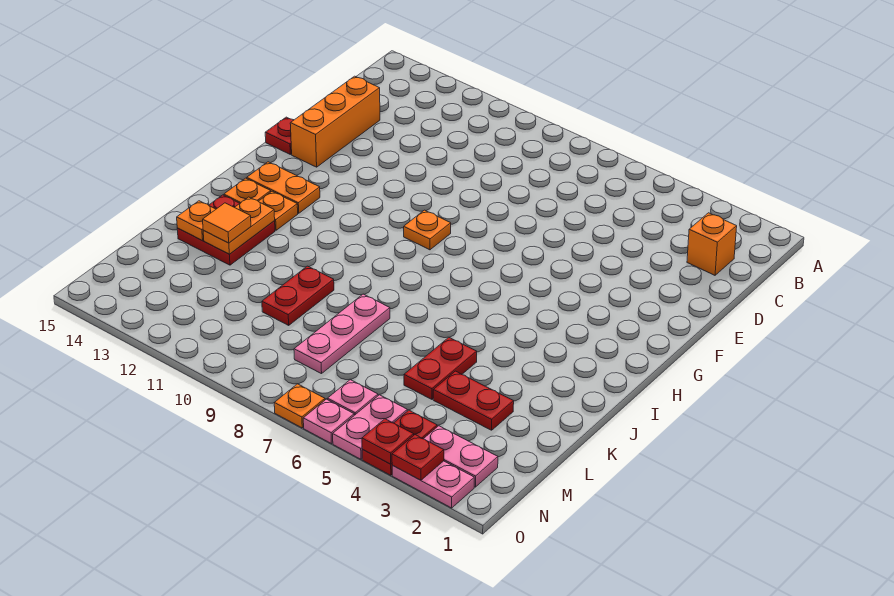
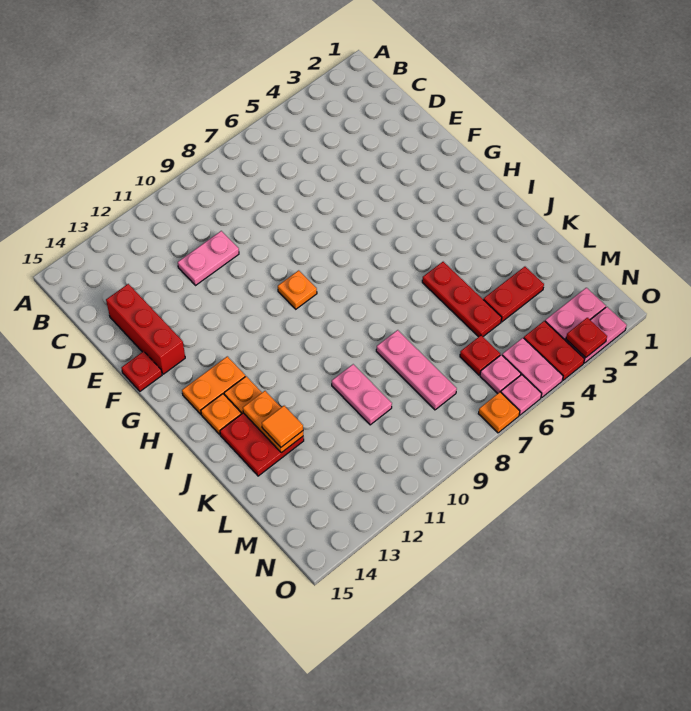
orange 1x1 brick [687,213,737,275] -> none
none -> pink 1x2 plate [178,231,239,285]
orange 1x3 brick [290,76,380,167] -> red 1x3 brick [106,284,185,374]
red 1x2 plate [404,337,477,399] -> red 1x3 plate [422,262,502,337]
red 1x2 plate [262,266,334,325] -> pink 1x2 plate [332,364,392,425]
orange 1x1 plate [177,201,216,240] -> none
red 1x1 plate [362,419,414,464] -> red 1x1 plate moved to [460,335,500,375]

